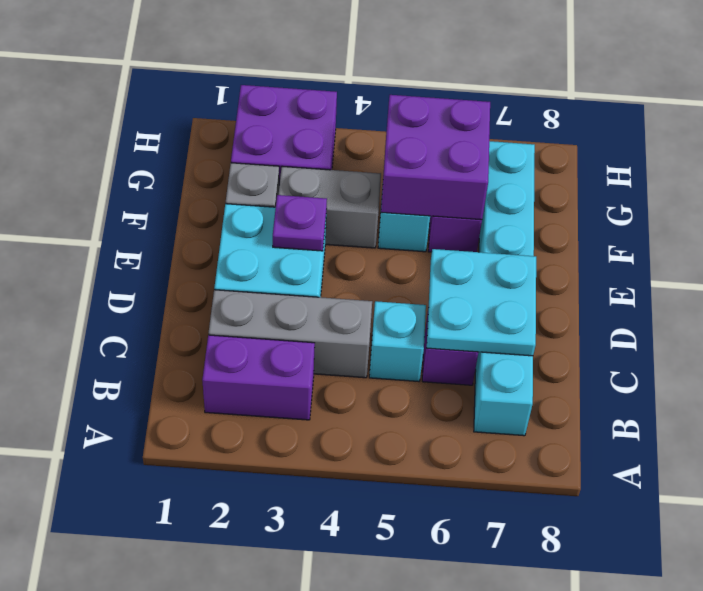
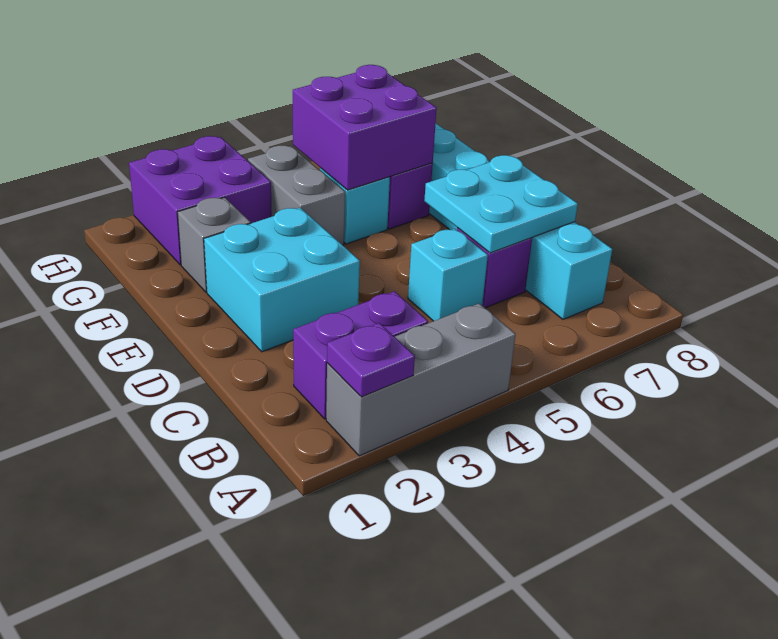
grey 1x3 brick [209,290,372,378] -> grey 1x3 brick moved to [326,304,516,456]
purple 1x1 plate [273,195,327,251] -> purple 1x1 plate moved to [327,323,415,397]
grey 1x2 brick [279,166,381,248] -> grey 1x2 brick turned to [248,146,345,245]

